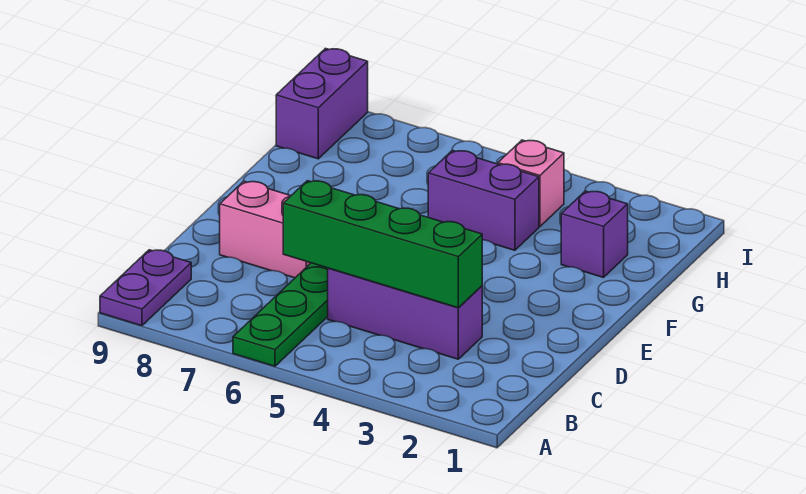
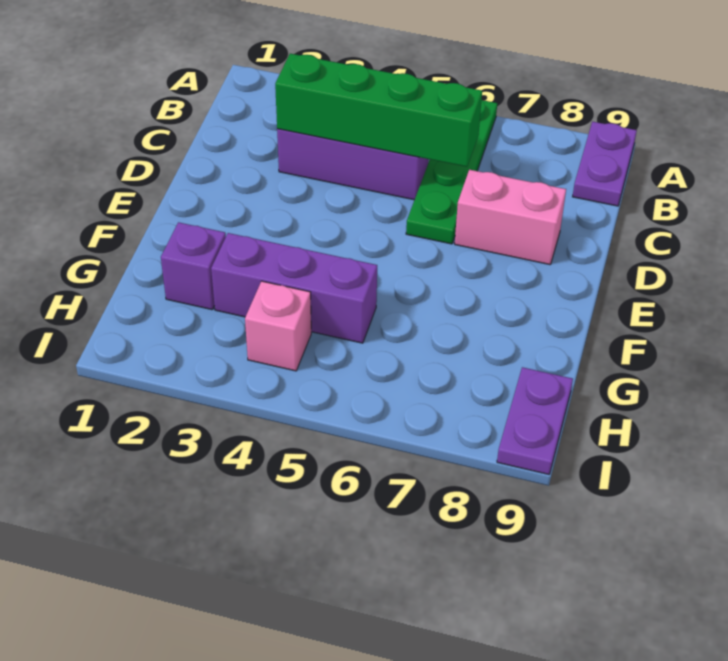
purple 1x2 brick [428,150,539,250] -> purple 1x3 brick [211,233,377,343]
purple 1x2 brick [276,49,368,159] -> purple 1x2 plate [497,367,573,474]

